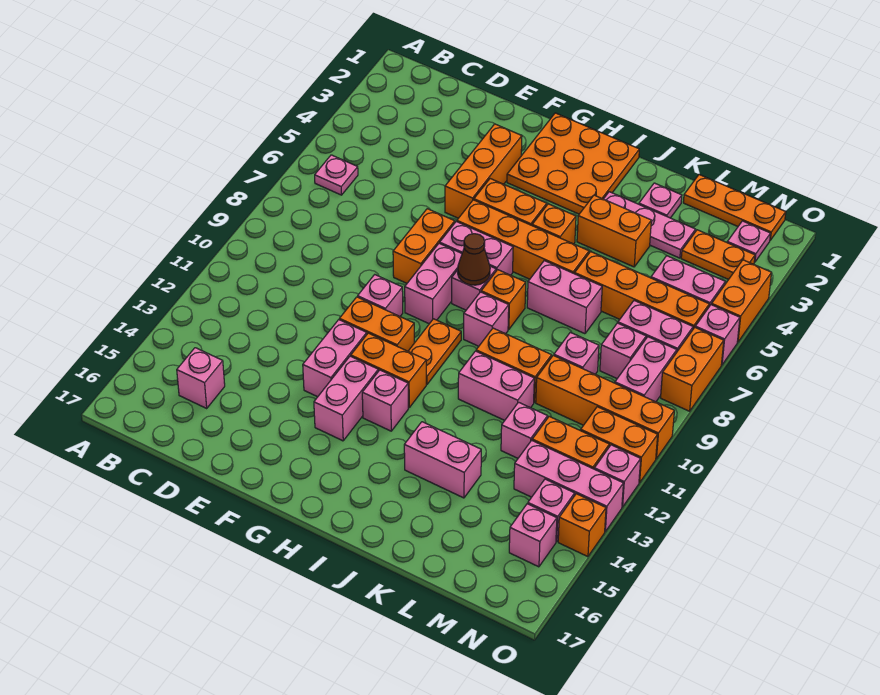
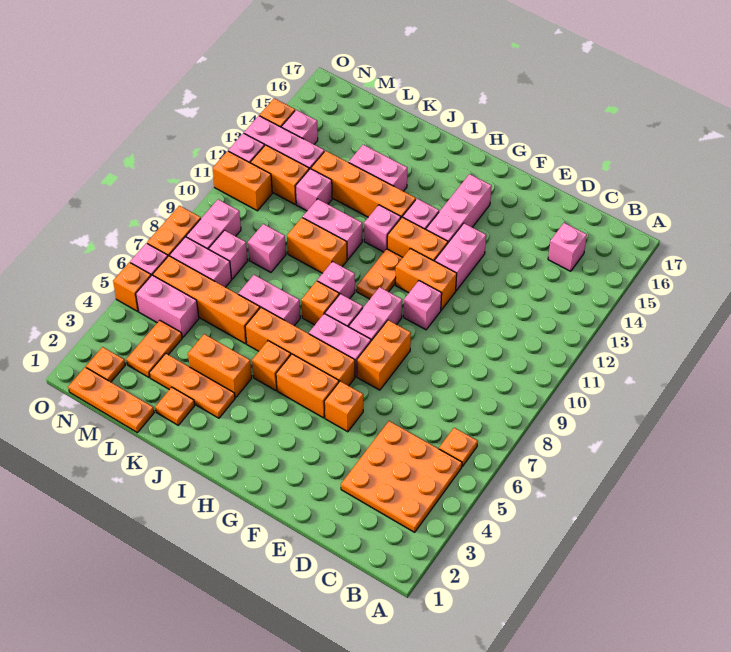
pink 1x1 plate [315,155,358,195] -> orange 1x1 plate [439,428,478,466]
orange 1x3 brick [445,124,522,218] -> orange 1x1 brick [324,381,363,432]
orange 3x3 plate [507,113,639,214] -> orange 3x3 plate moved to [341,421,462,532]
pink 1x2 brick [314,356,378,441] -> pink 1x3 brick [426,174,492,242]
brown 1x1 cone [458,234,490,285] -> none
pink 1x3 plate [604,192,696,258] -> orange 1x3 plate [149,353,235,418]
pink 1x1 plate [639,183,682,218] -> orange 1x1 plate [155,387,195,425]
orange 1x4 brick [536,355,674,459] -> orange 1x4 brick moved to [311,151,416,217]
orange 1x2 plate [681,230,755,280] -> orange 1x2 plate turned to [126,320,182,377]
pink 1x1 plate [727,221,770,262] -> orange 1x1 plate [86,347,125,382]
pink 1x1 brick [509,504,557,567] -> pink 1x1 brick moved to [364,205,401,252]
orange 1x2 brick [712,260,771,342] -> orange 1x1 brick [113,262,151,311]

